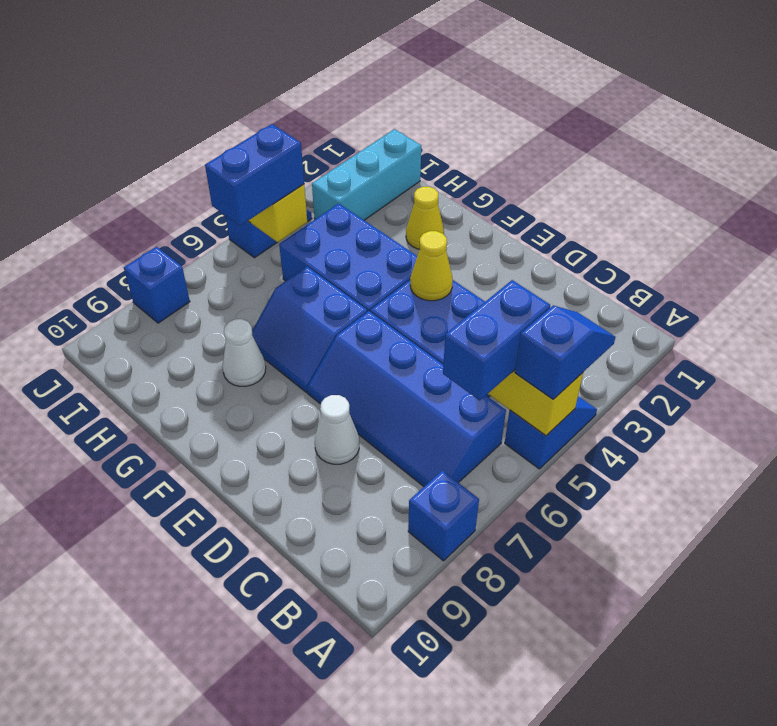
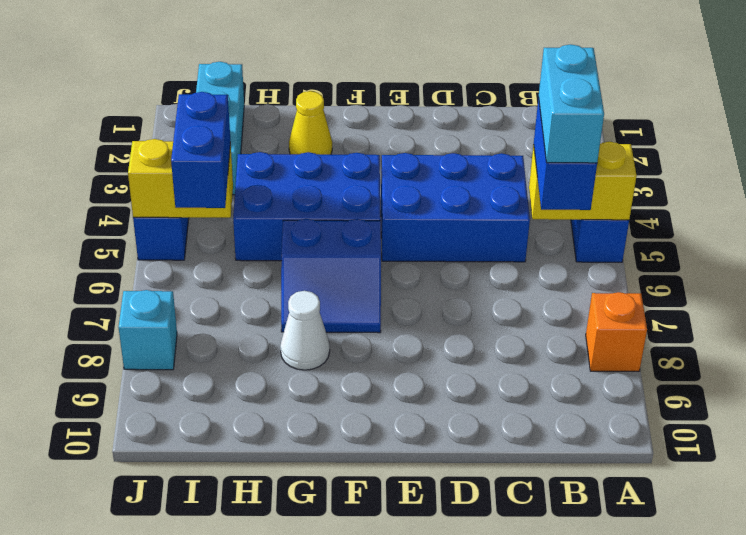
blue 1x2 slope [515,306,615,399] -> none
blue 1x1 brick [408,470,479,561] -> orange 1x1 brick [586,292,647,371]
none -> cyan 1x2 brick [539,44,604,163]
blue 2x4 slope [307,311,506,486] -> none
white 1x1 cone [315,395,359,464] -> none
yellow 1x1 cone [410,231,453,301] -> none
blue 1x1 brick [124,247,190,323] -> cyan 1x1 brick [119,290,177,370]

